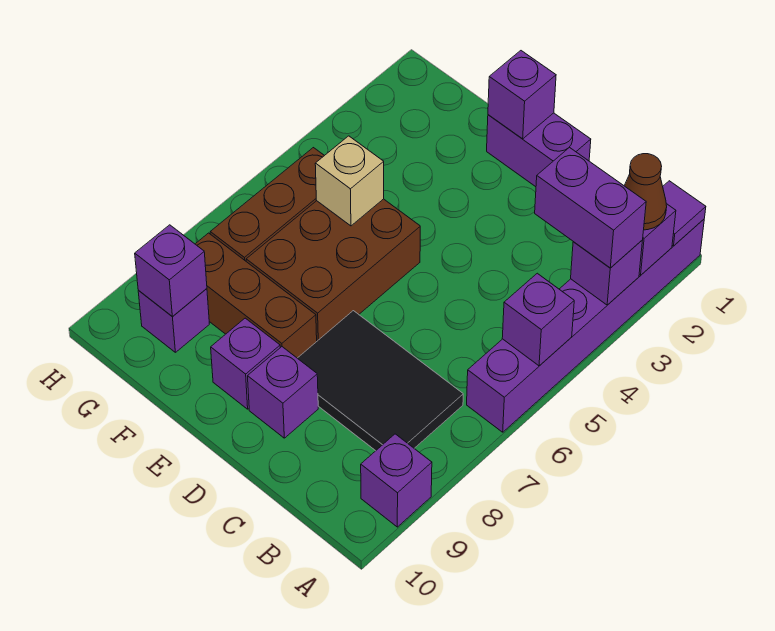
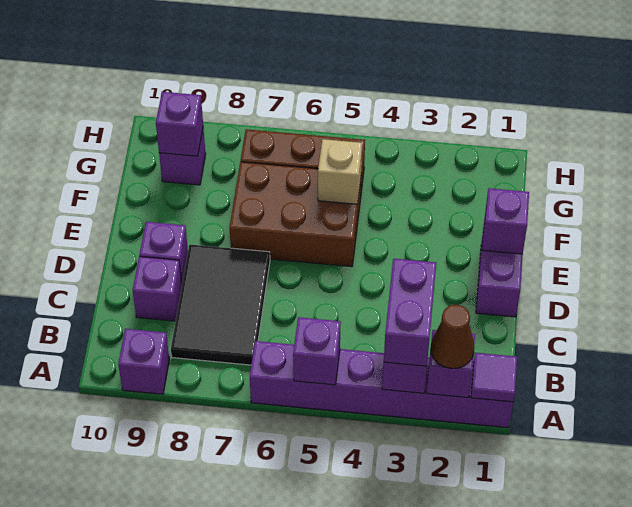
brown 1x3 brick [196,233,317,358] -> none
purple 1x1 brick [211,318,280,409] -> purple 1x1 brick moved to [133,257,182,321]

